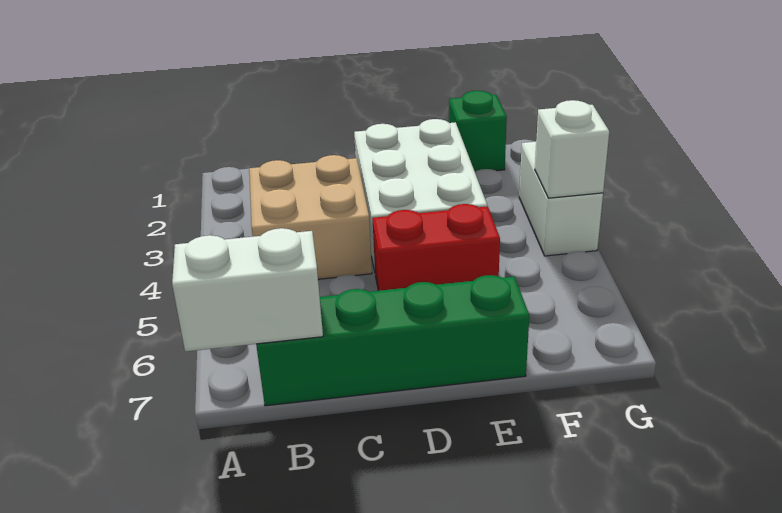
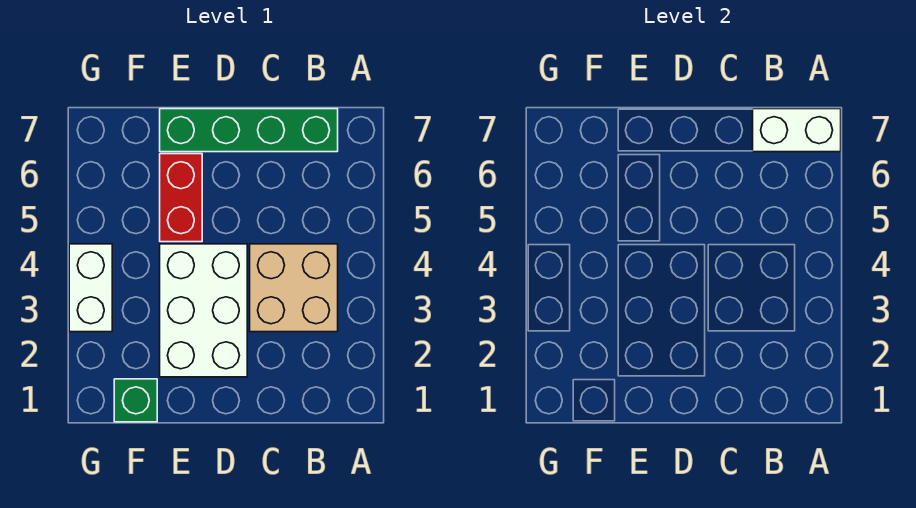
red 1x2 brick [372,204,500,291] -> red 1x2 brick turned to [160,154,202,242]
white 1x1 brick [535,100,609,198] -> none

